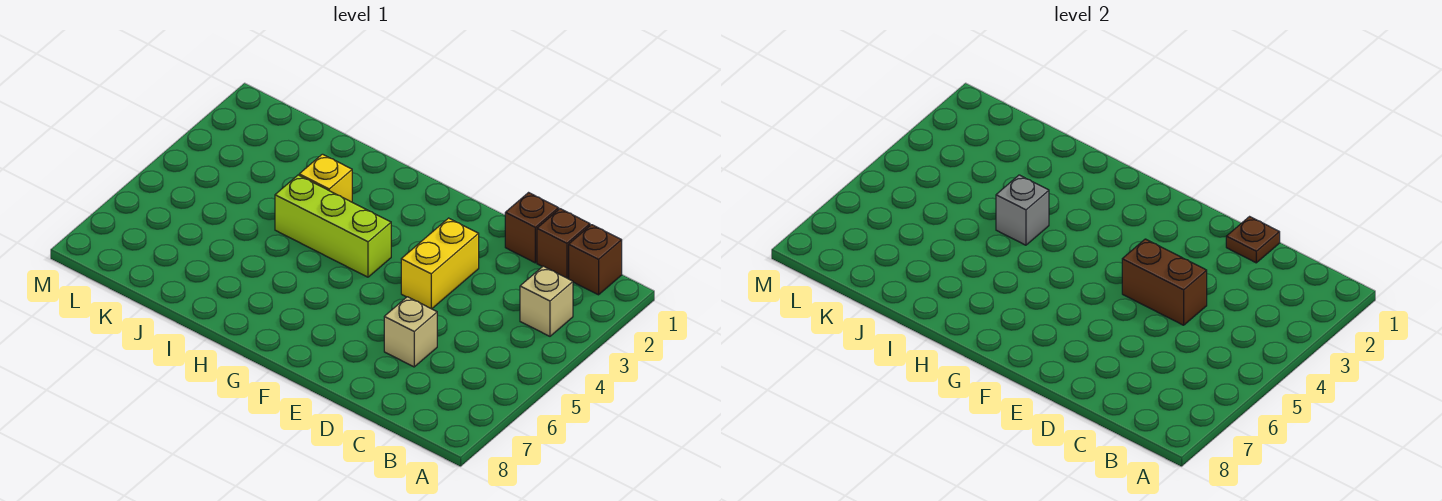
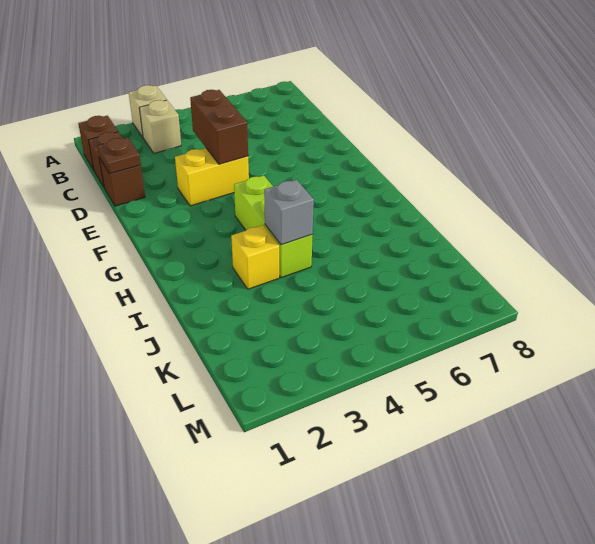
tan 1x1 brick [384,297,437,367] -> tan 1x1 brick moved to [129,85,167,137]

